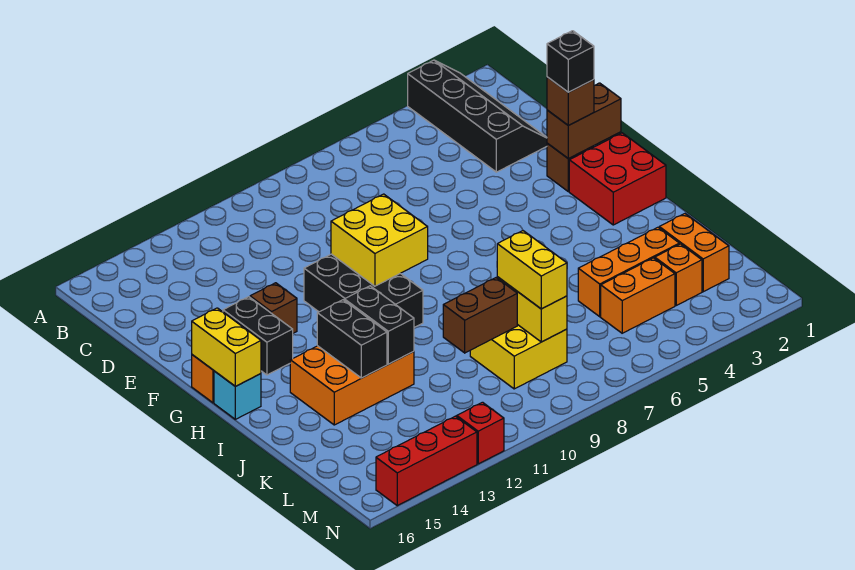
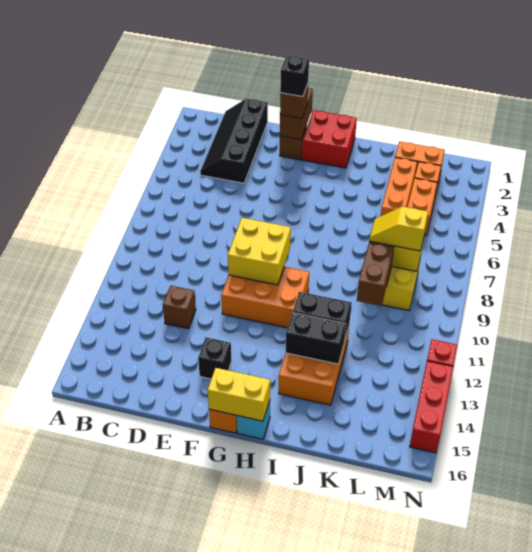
black 2x4 slope [408,60,547,172] -> black 2x4 slope turned to [200,99,268,183]
black 2x3 brick [304,254,423,327] -> orange 2x3 brick [221,267,309,328]
brown 1x1 brick [250,283,297,333] -> brown 1x1 brick moved to [163,286,196,329]
black 1x2 brick [223,297,293,375] -> black 1x1 brick [198,337,232,379]
yellow 1x2 brick [497,231,567,309] -> yellow 1x2 slope [369,207,428,251]

